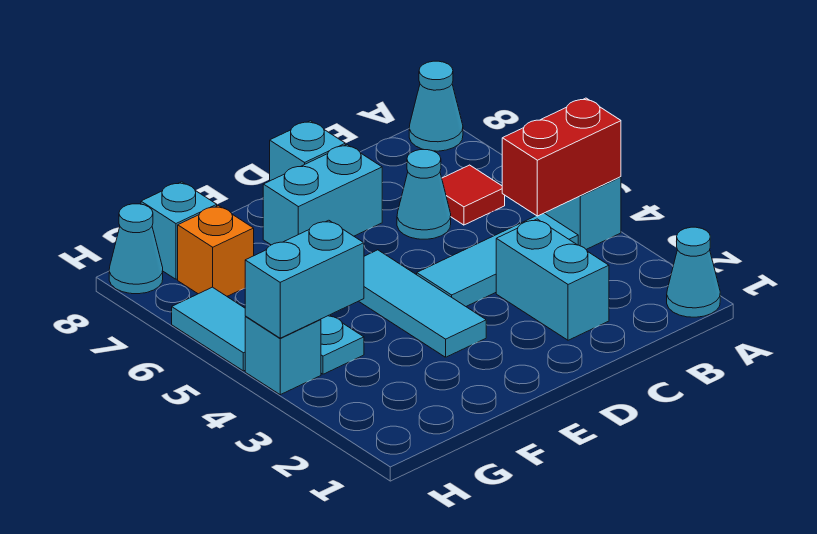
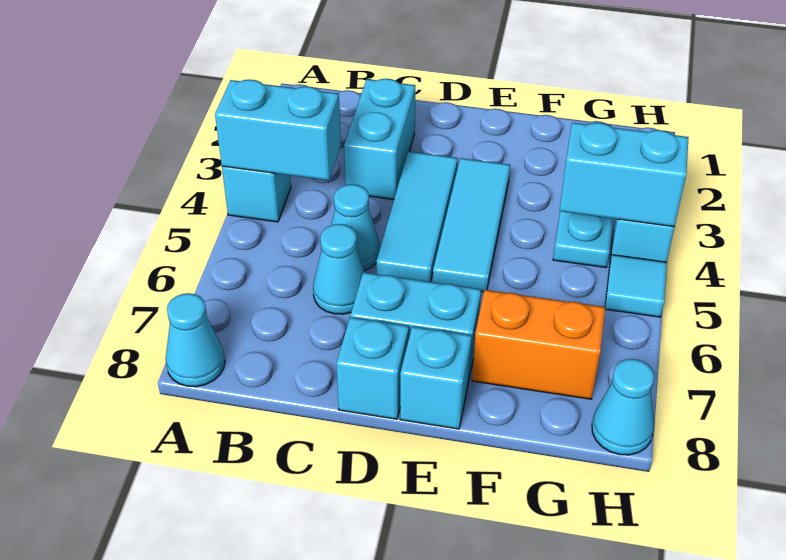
cyan 1x1 cone [667,227,720,317] -> cyan 1x1 cone moved to [331,184,380,271]
red 1x2 brick [502,98,621,216] -> cyan 1x2 brick [215,80,341,181]
cyan 1x3 tile [417,213,578,306] -> cyan 1x3 tile turned to [376,151,458,282]
red 1x1 tile [442,165,505,225] -> none
orange 1x1 brick [178,206,254,296] -> orange 1x2 brick [472,290,605,399]
cyan 1x1 brick [141,182,217,279] -> cyan 1x1 brick moved to [400,327,472,429]
cyan 1x2 tile [172,287,246,371] -> cyan 1x1 tile [605,255,667,317]

